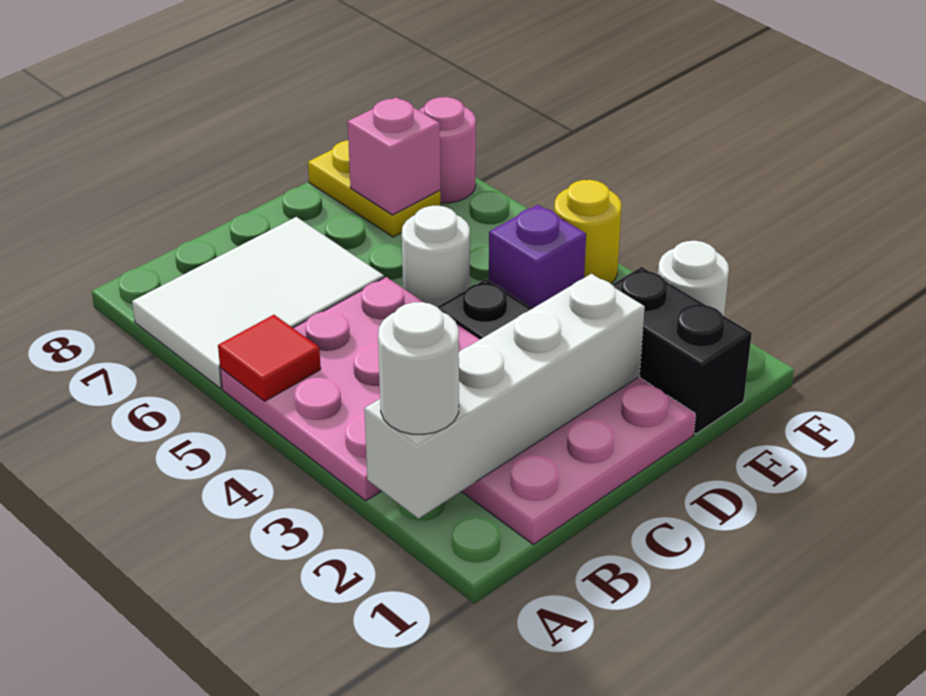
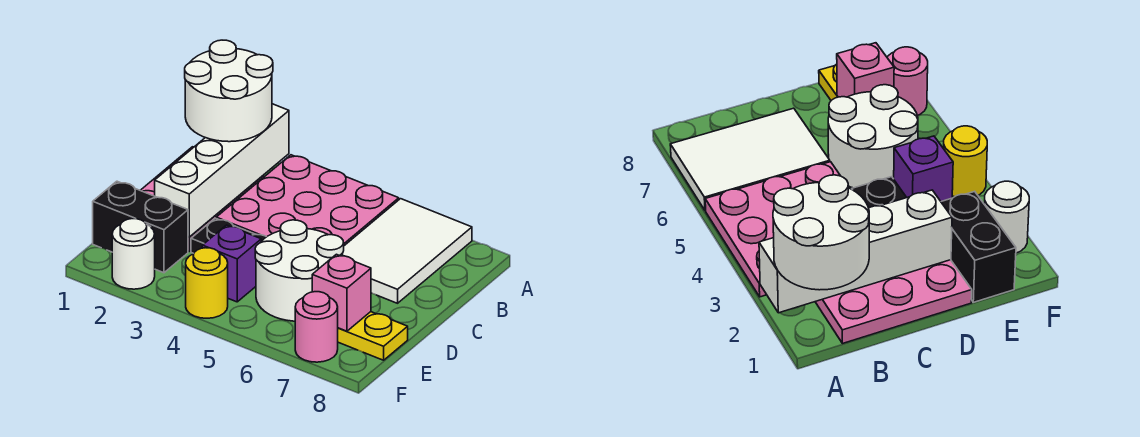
white 1x1 round brick [378,302,459,435] -> white 2x2 round brick [185,40,273,142]
red 1x1 tile [218,315,321,401] -> none
white 1x1 round brick [402,206,470,307] -> white 2x2 round brick [255,220,344,321]

